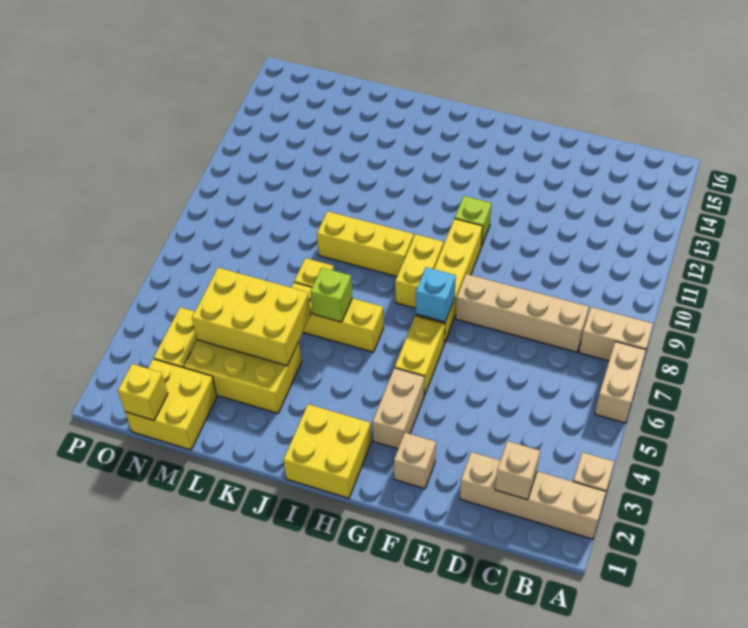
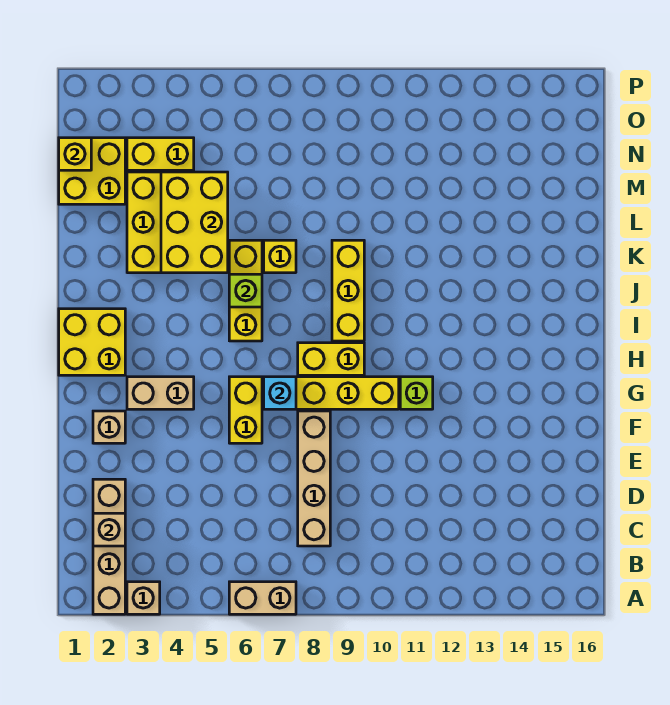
tan 1x2 brick [579,307,653,361] -> none
yellow 1x2 brick [395,316,445,395] -> yellow 1x2 brick turned to [229,377,262,443]

